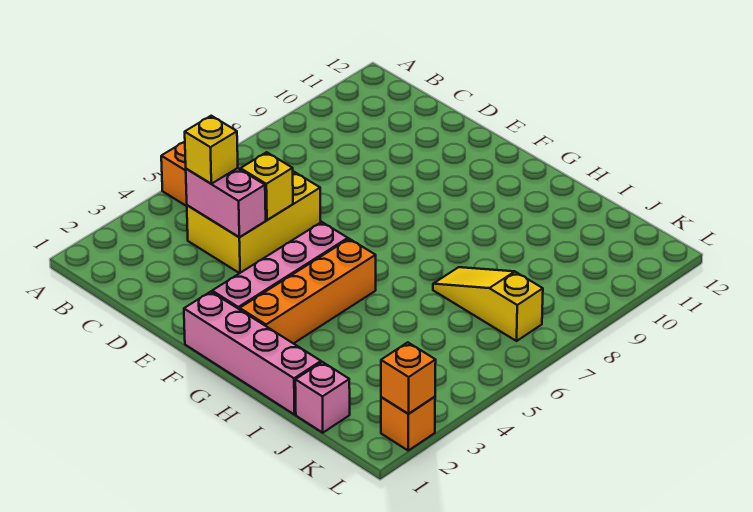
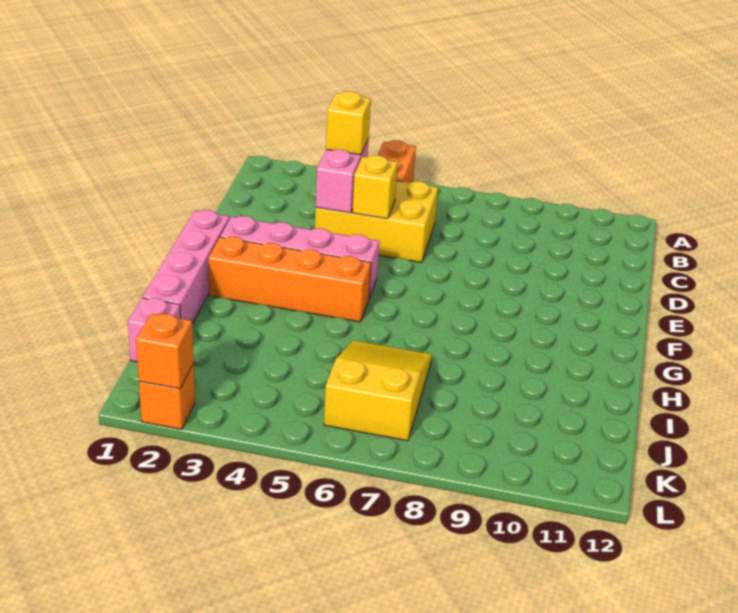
yellow 1x3 slope [433,267,543,341] -> yellow 2x3 slope [324,340,432,441]

